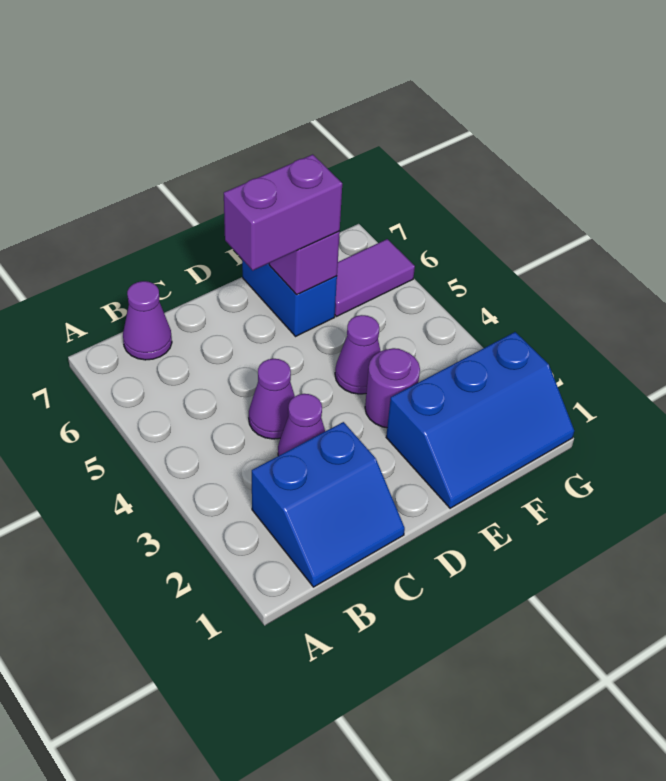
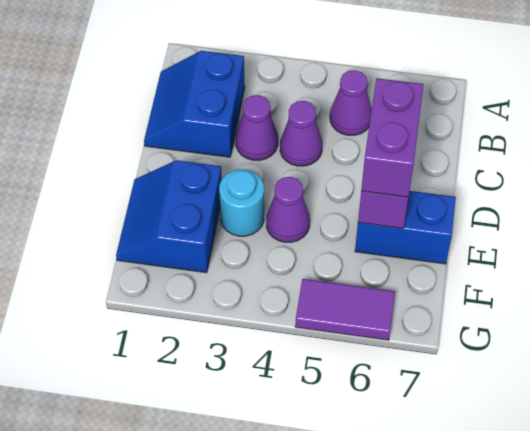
purple 1x1 cone [123,281,172,360] -> purple 1x1 cone moved to [330,70,372,135]
blue 2x3 slope [386,332,574,508] -> blue 2x2 slope [116,160,222,273]
purple 1x1 round brick [365,348,420,428] -> cyan 1x1 round brick [219,169,264,236]
purple 1x2 tile [335,239,415,316] -> purple 1x2 tile turned to [295,279,395,340]

